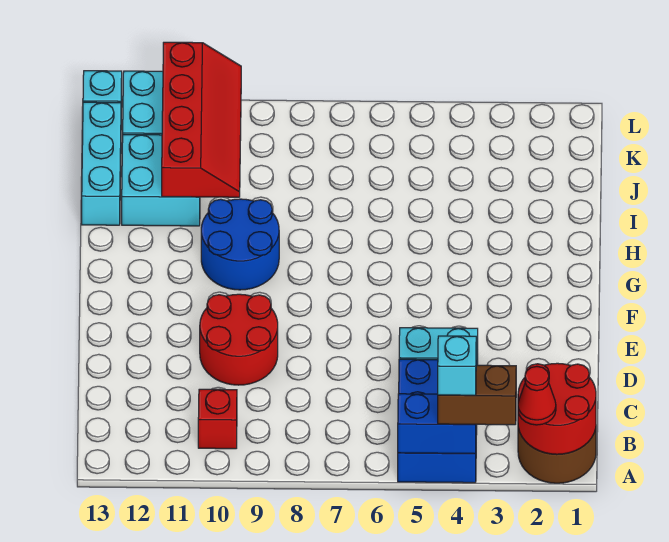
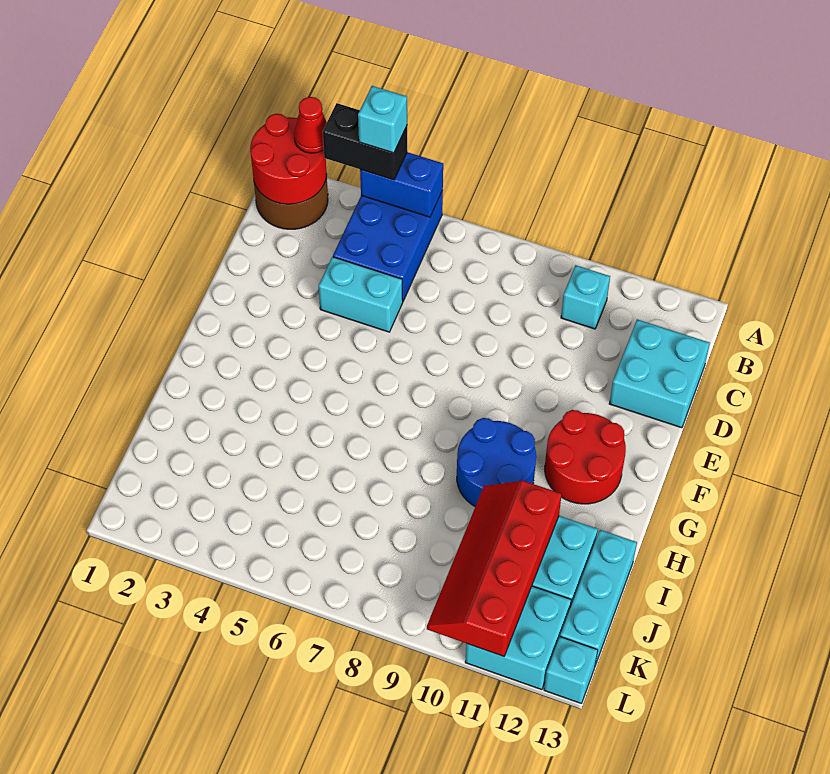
brown 1x2 brick [438,365,516,425] -> black 1x2 brick [323,103,407,180]
red 1x1 brick [198,389,237,449] -> cyan 1x1 brick [561,265,610,329]
none -> cyan 2x2 brick [609,320,710,428]
red 2x2 round brick [200,294,278,385] -> red 2x2 round brick moved to [545,410,626,504]

